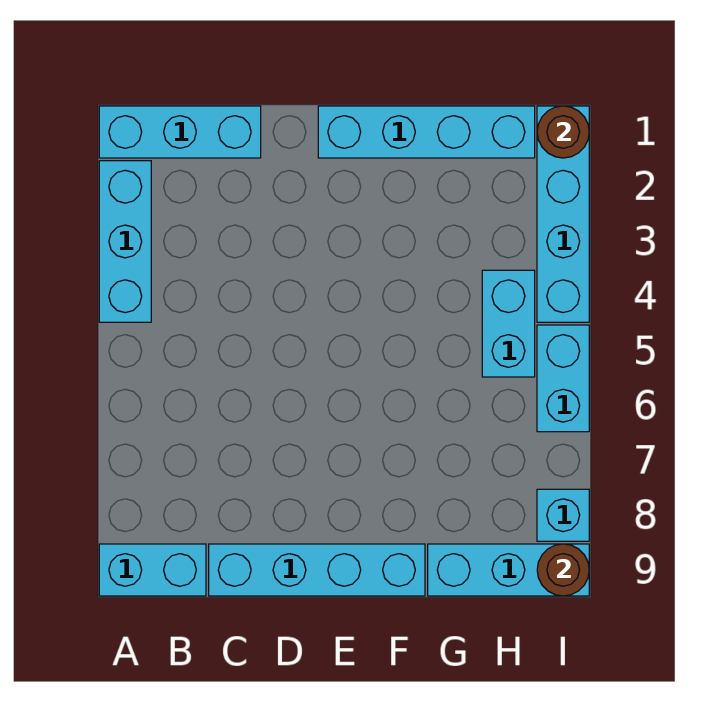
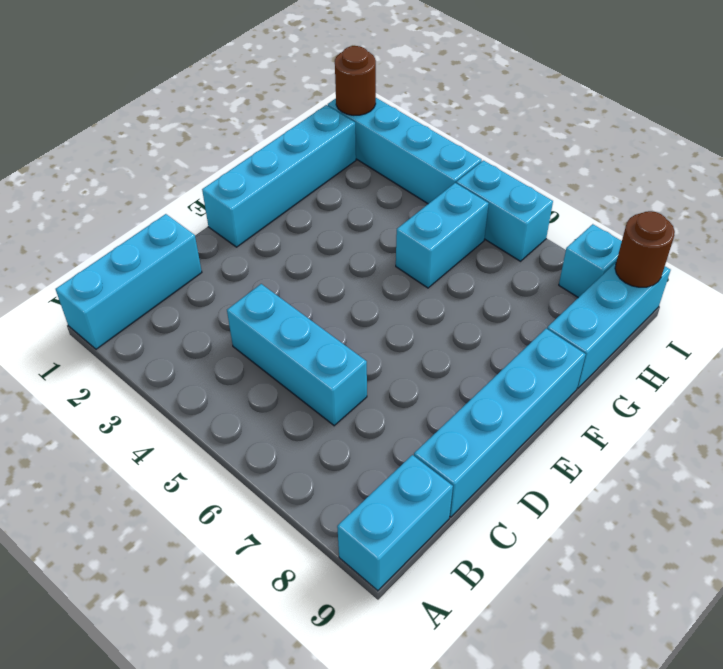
cyan 1x3 brick [99,161,151,322] -> cyan 1x3 brick moved to [227,284,367,426]
cyan 1x2 brick [482,270,535,377] -> cyan 1x2 brick turned to [396,183,489,288]

